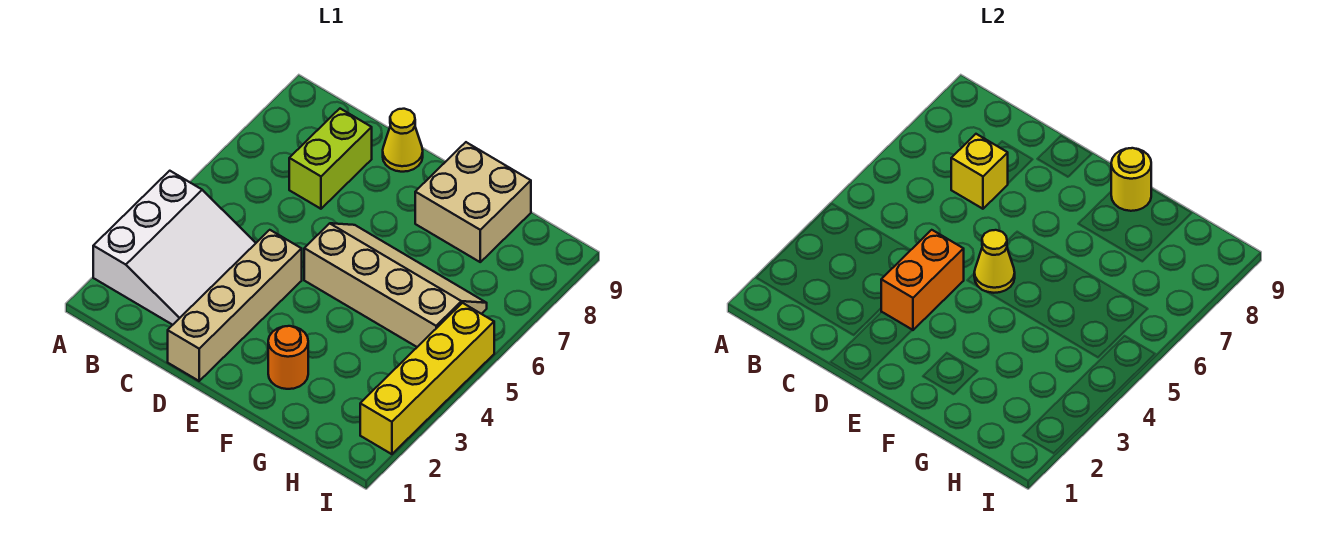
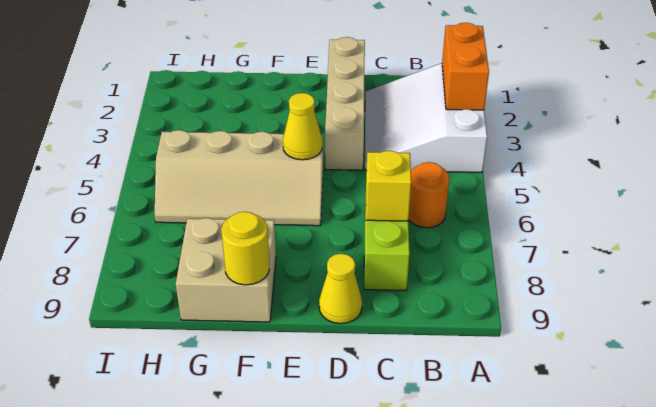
orange 1x2 brick [881,230,964,330] -> orange 1x2 brick moved to [442,23,489,110]
orange 1x1 round brick [268,326,308,389] -> orange 1x1 round brick moved to [409,162,449,228]
yellow 1x4 brick [360,303,494,454] -> none

